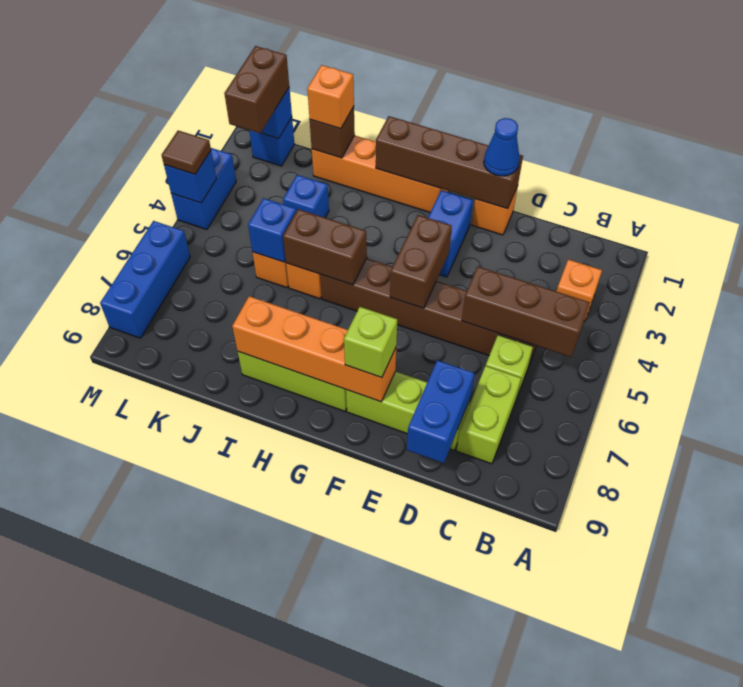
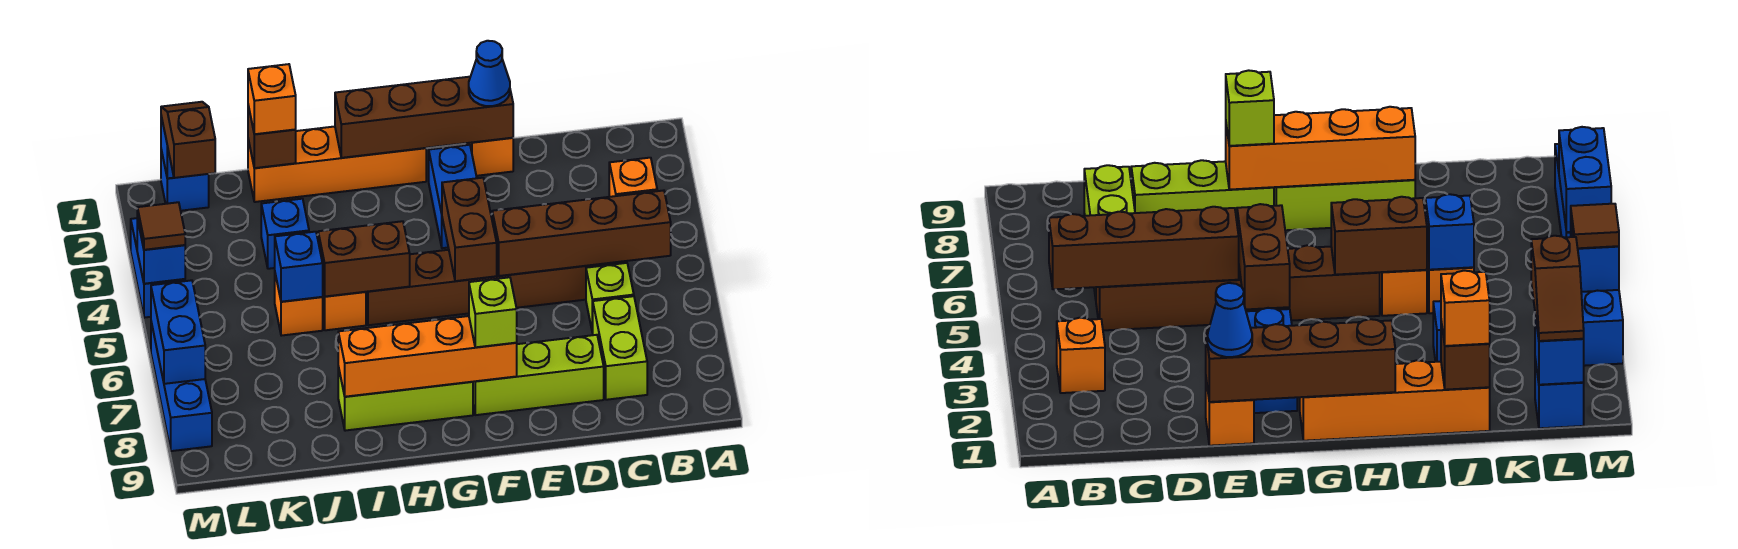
brown 1x3 brick [462,267,590,357] -> brown 1x4 brick [492,190,671,276]
blue 1x2 brick [407,360,474,463] -> blue 1x2 brick moved to [151,280,205,384]
brown 1x2 brick [224,46,289,133] -> brown 1x2 slope [161,102,215,178]

